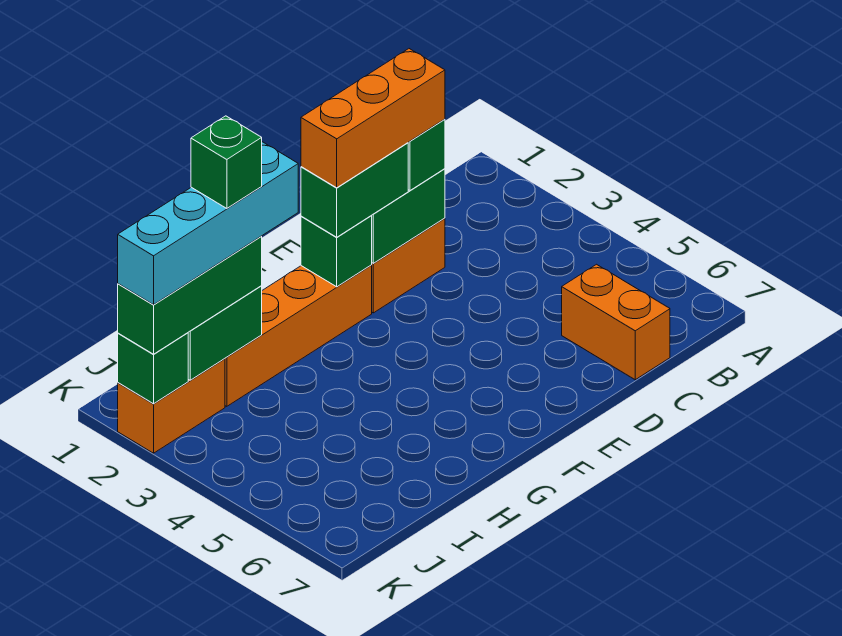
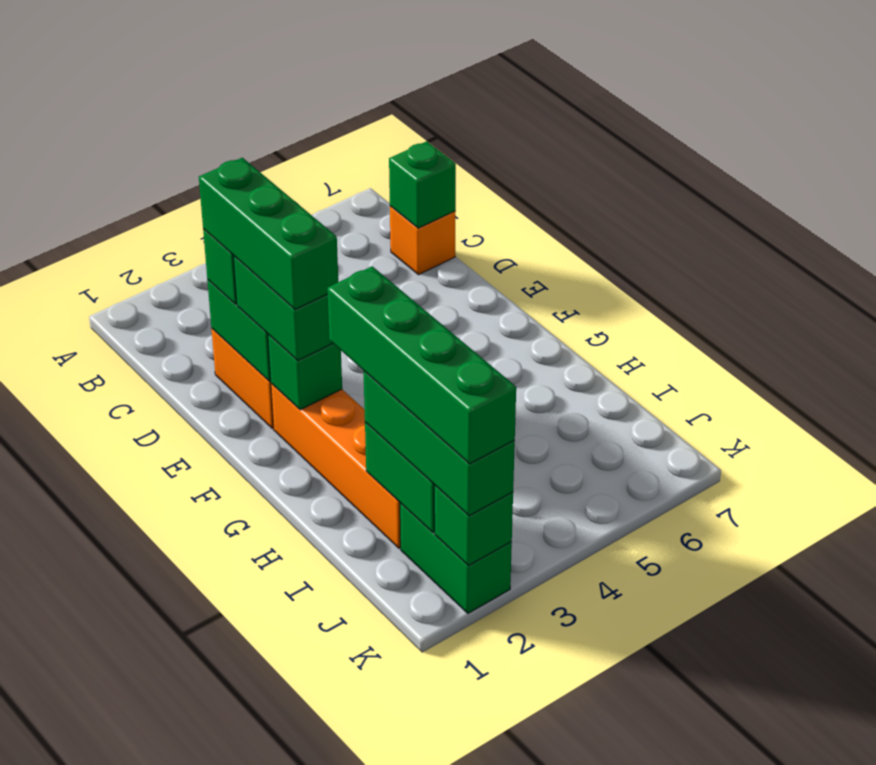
orange 1x2 brick [562,264,670,380] -> orange 1x1 brick [390,206,456,275]
orange 1x3 brick [301,49,445,188] -> green 1x3 brick [199,158,338,310]
cyan 1x4 brick [118,142,298,305] -> green 1x4 brick [327,266,516,464]
green 1x1 brick [191,116,262,208] -> green 1x1 brick moved to [389,141,456,228]
orange 1x2 brick [118,359,225,453] -> green 1x2 brick [400,503,512,613]

